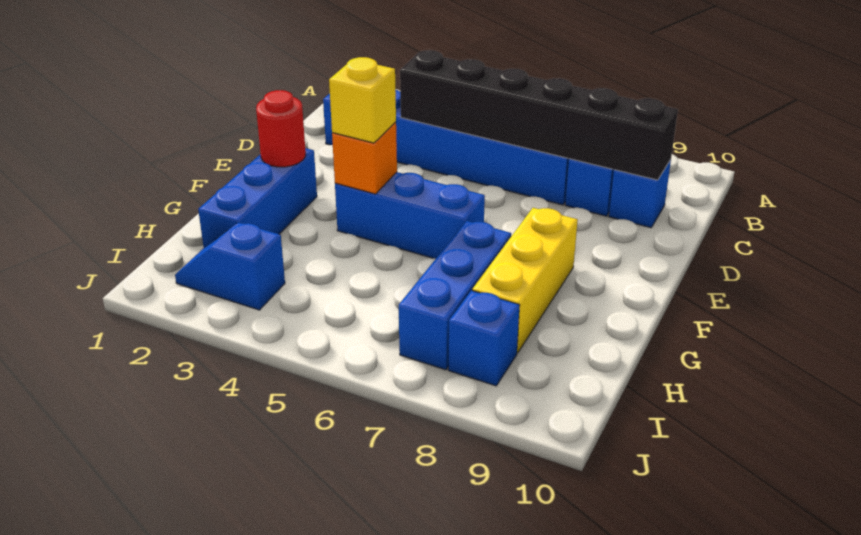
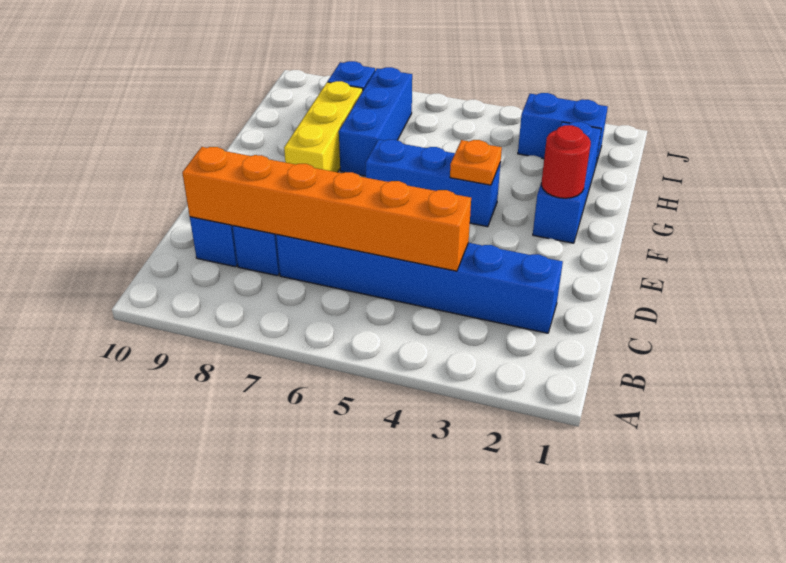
black 1x6 brick [400,50,678,180] -> orange 1x6 brick [182,147,471,271]
orange 1x1 brick [332,122,397,194] -> orange 1x1 plate [450,140,502,185]
yellow 1x1 brick [329,57,396,143] -> none
blue 1x2 slope [175,222,285,310] -> blue 1x2 brick [518,93,608,167]

